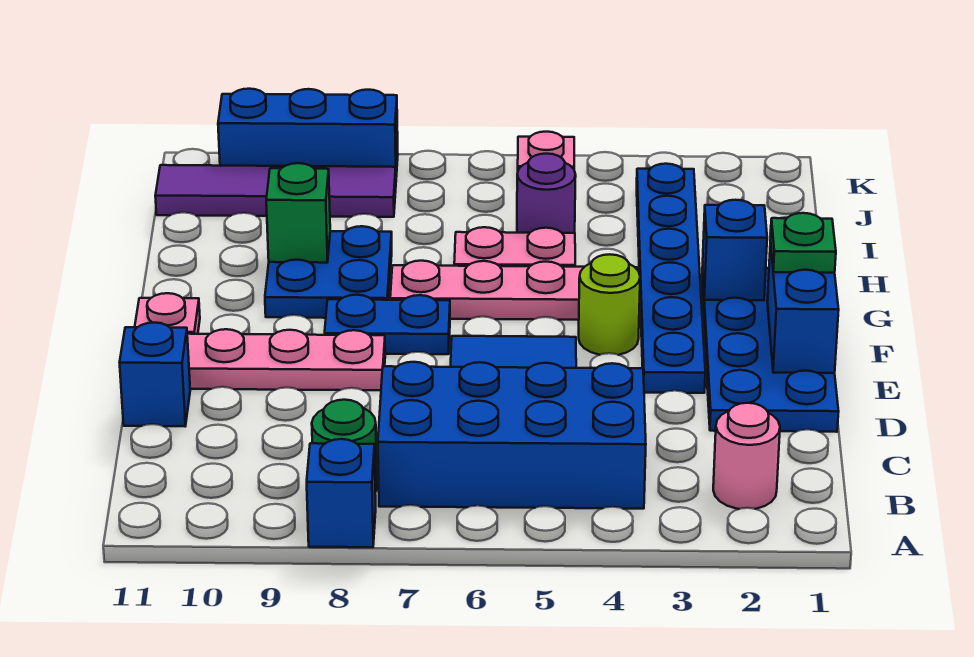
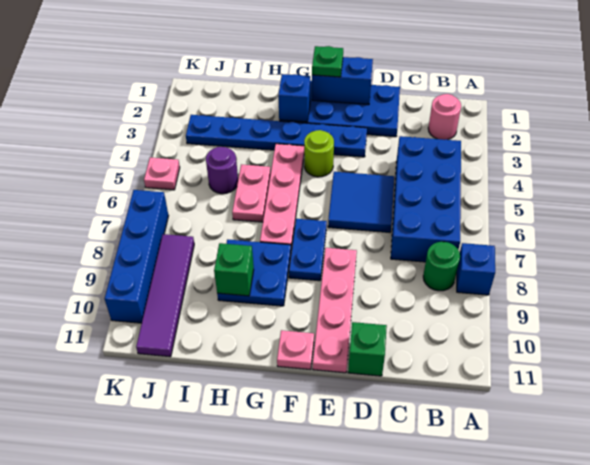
blue 1x1 brick [120,323,190,426] -> green 1x1 brick [348,322,387,376]
blue 1x3 brick [218,89,398,177] -> blue 1x4 brick [105,190,169,323]

